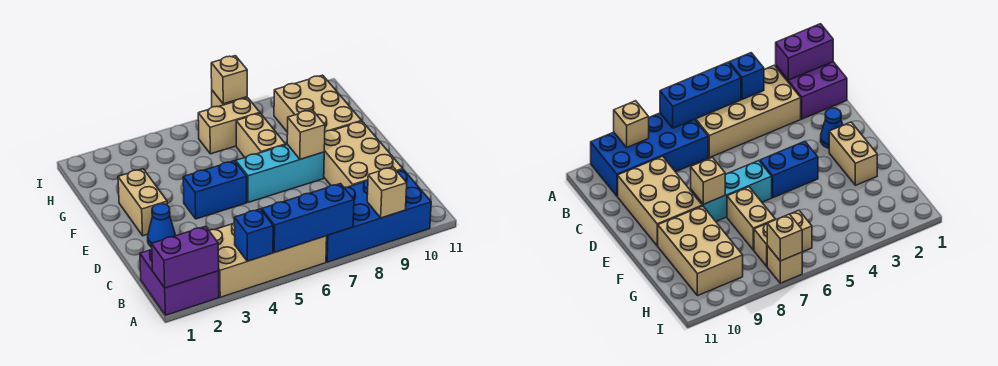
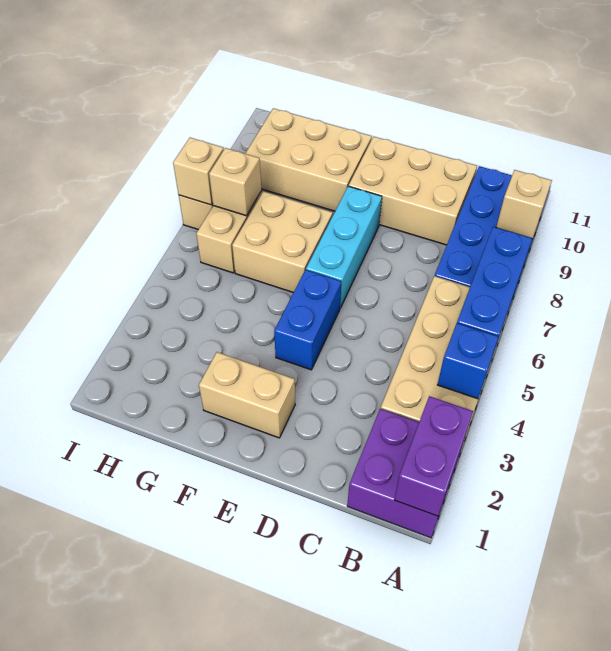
blue 1x1 cone [148,204,176,247] -> none
tan 1x1 brick [287,110,325,159] -> tan 1x1 brick moved to [209,148,261,216]
tan 1x2 brick [236,113,286,157] -> tan 2x2 brick [232,191,333,293]

